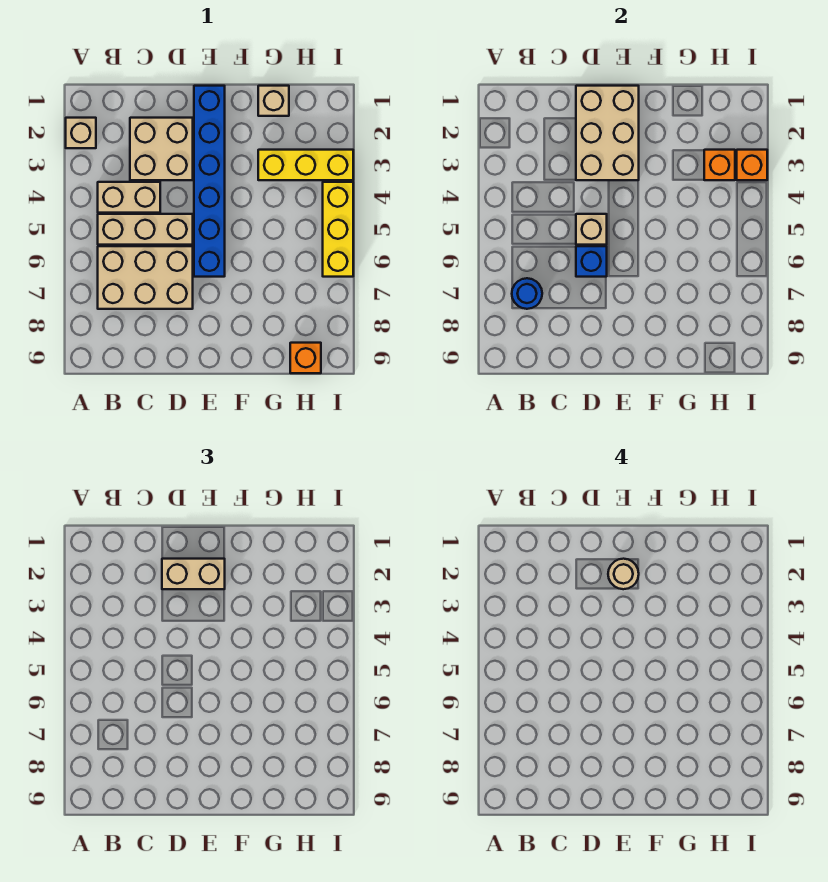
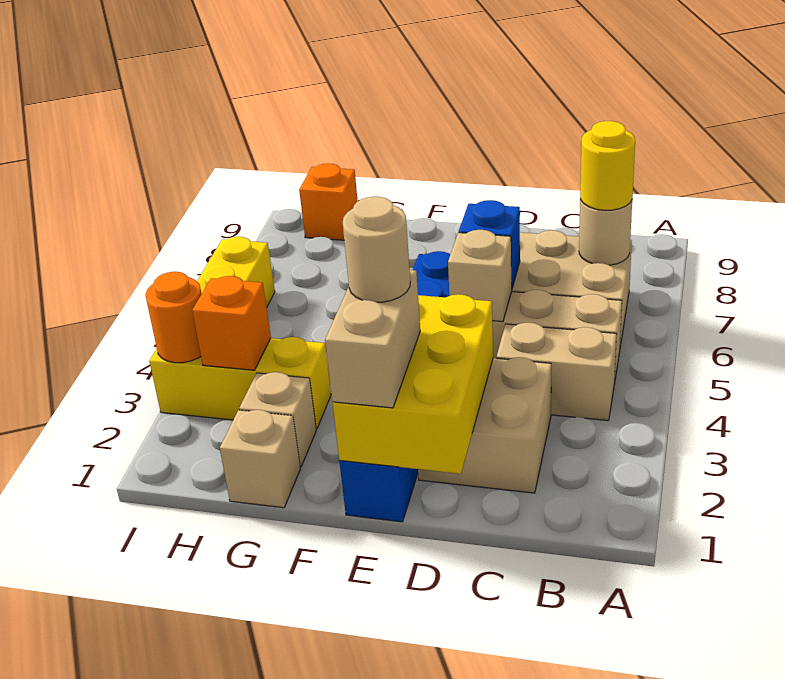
tan 1x1 brick [66,118,96,148] -> tan 1x1 brick moved to [239,372,316,467]
blue 1x1 round brick [512,278,542,309] -> tan 1x1 round brick [579,199,632,265]
none -> yellow 1x1 round brick [580,121,635,210]
tan 2x3 brick [576,86,639,180] -> yellow 2x3 brick [333,294,493,474]
tan 1x2 brick [162,559,225,589] -> tan 1x2 brick turned to [325,270,420,408]
orange 1x1 brick [737,150,767,180] -> orange 1x1 round brick [146,272,202,363]

